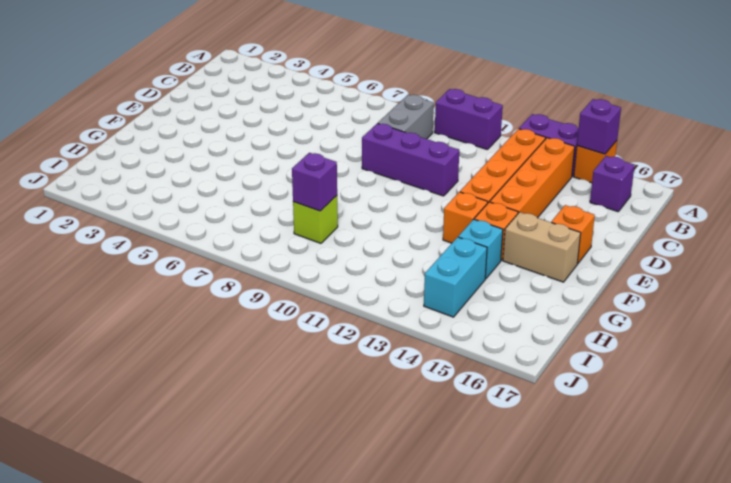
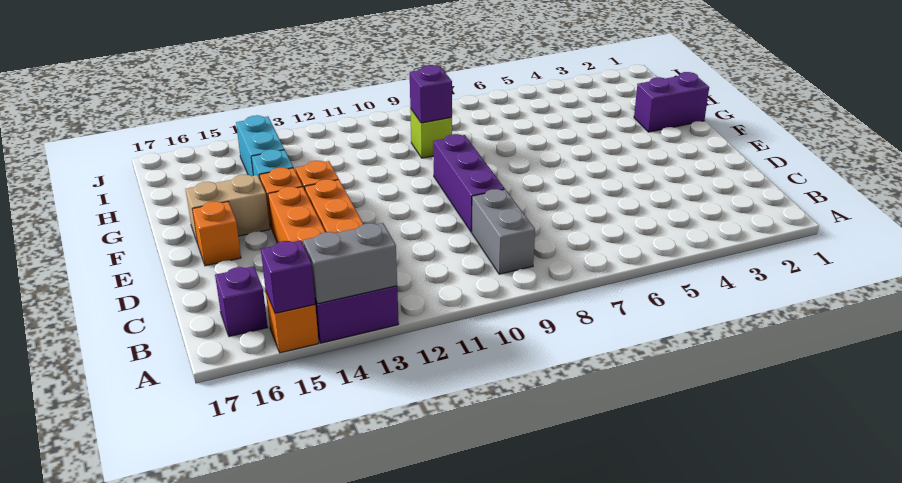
purple 1x2 brick [435,89,503,150] -> purple 1x2 brick moved to [634,72,709,132]
none -> grey 1x2 brick [303,223,397,304]
purple 1x3 brick [362,123,459,196] -> purple 1x3 brick turned to [433,134,505,232]

